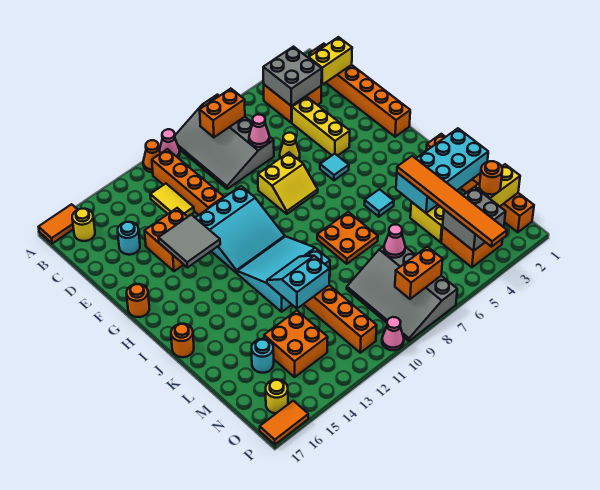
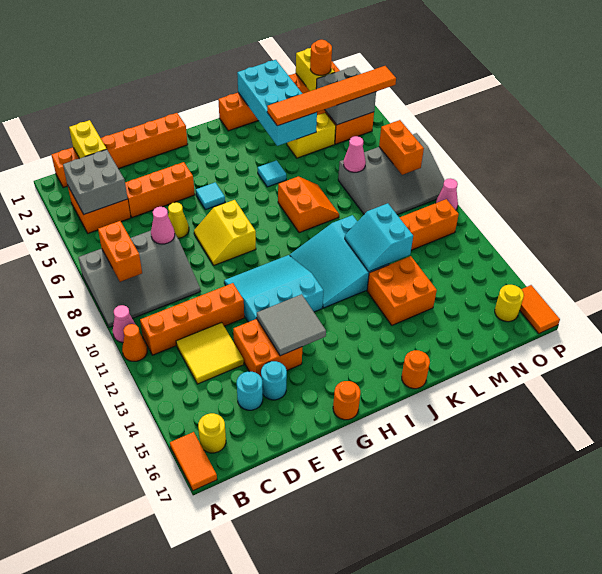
yellow 1x2 tile [150,184,194,217] -> yellow 2x2 tile [176,323,244,384]
yellow 1x3 brick [292,97,350,156] -> orange 1x3 brick [125,162,195,218]
yellow 2x2 slope [258,153,318,214] -> yellow 2x2 slope turned to [194,200,256,265]
cyan 3x3 slope [195,186,285,273] -> cyan 3x3 slope turned to [224,255,323,322]
orange 2x2 plate [317,212,378,264] -> orange 2x2 slope [278,176,339,233]
orange 2x2 brick [264,311,328,377] -> orange 2x2 brick moved to [367,256,437,325]
cyan 1x1 round brick [252,339,274,373] -> cyan 1x1 round brick moved to [261,361,287,400]

